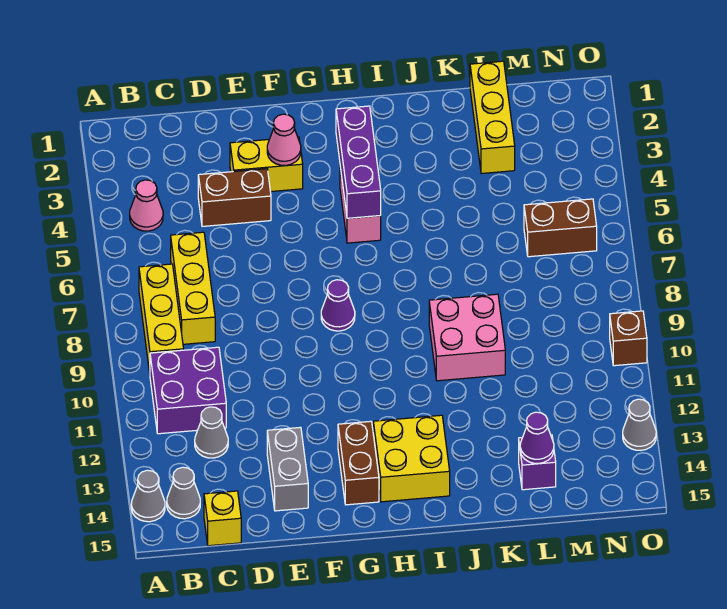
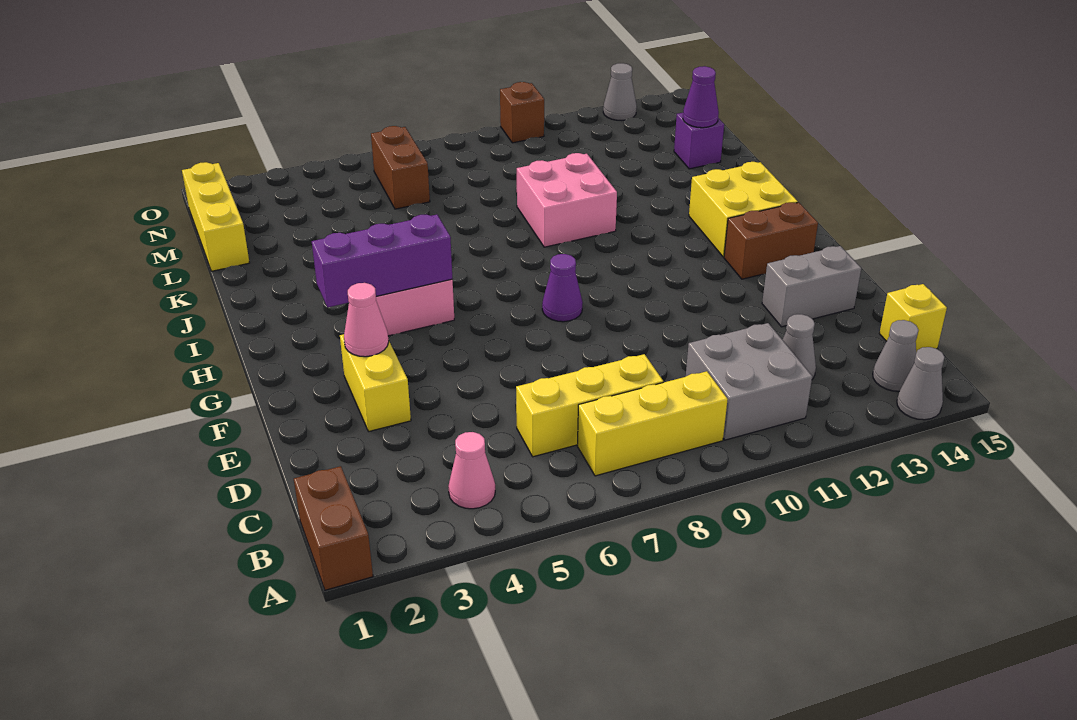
purple 2x2 brick [150,347,226,434] -> grey 2x2 brick [686,323,812,440]
brown 1x2 brick [198,169,271,226] -> brown 1x2 brick moved to [294,466,373,590]
yellow 1x3 brick [470,61,515,174] -> yellow 1x3 brick turned to [182,162,250,271]

